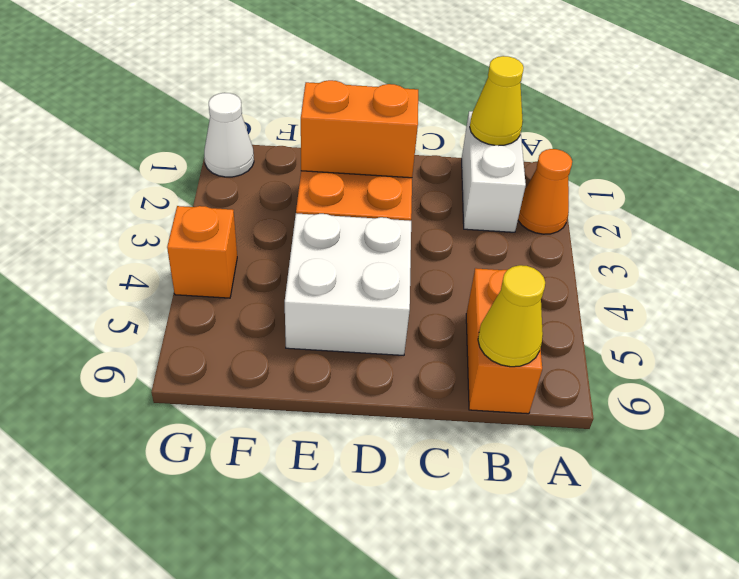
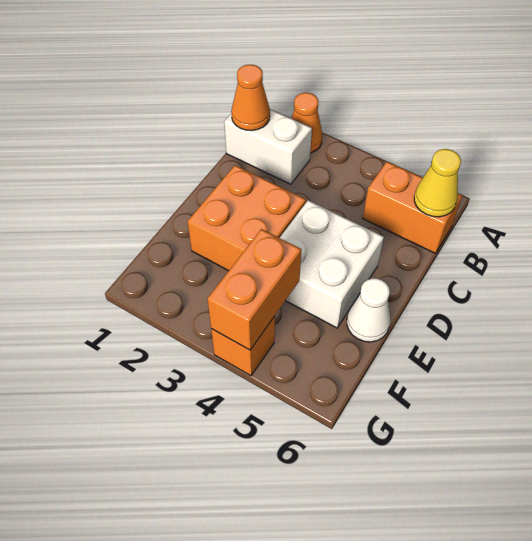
yellow 1x1 cone [470,56,524,146] -> orange 1x1 cone [231,65,270,130]
orange 1x2 brick [301,80,418,178] -> orange 1x2 brick moved to [208,229,302,350]
white 1x1 cone [204,93,254,177] -> white 1x1 cone moved to [347,278,390,342]

